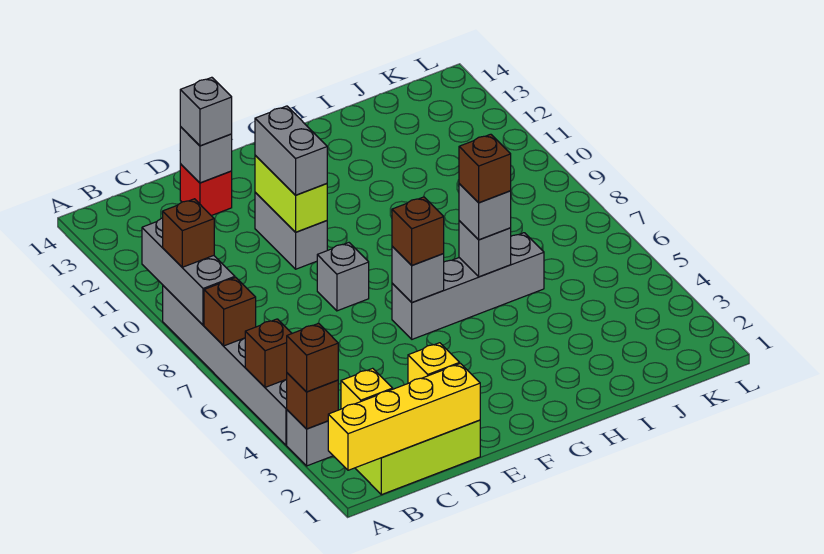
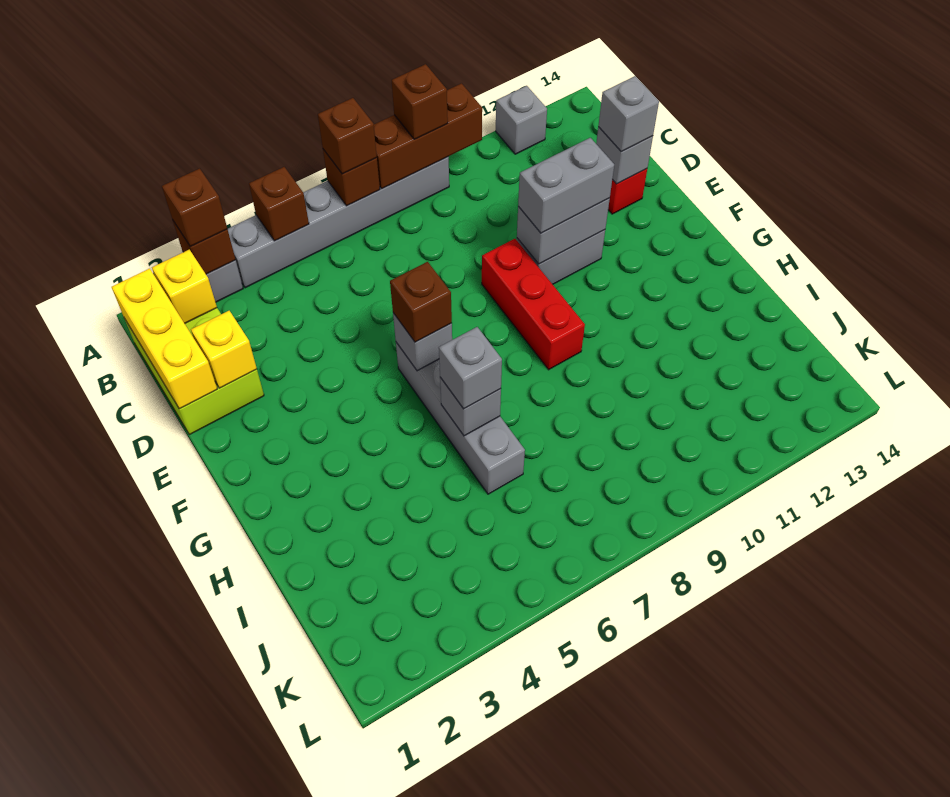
yellow 1x4 brick [328,364,480,470] -> yellow 1x3 brick [112,268,217,409]
grey 1x3 brick [142,218,235,325] -> brown 1x3 brick [374,83,482,189]
grey 1x1 brick [317,243,369,311] -> grey 1x1 brick moved to [496,86,547,154]
none -> red 1x3 brick [482,239,585,370]
lime 1x2 brick [255,156,327,232] -> grey 1x2 brick [517,198,610,264]
brown 1x1 brick [459,134,511,203] -> brown 1x1 brick moved to [318,98,377,174]

